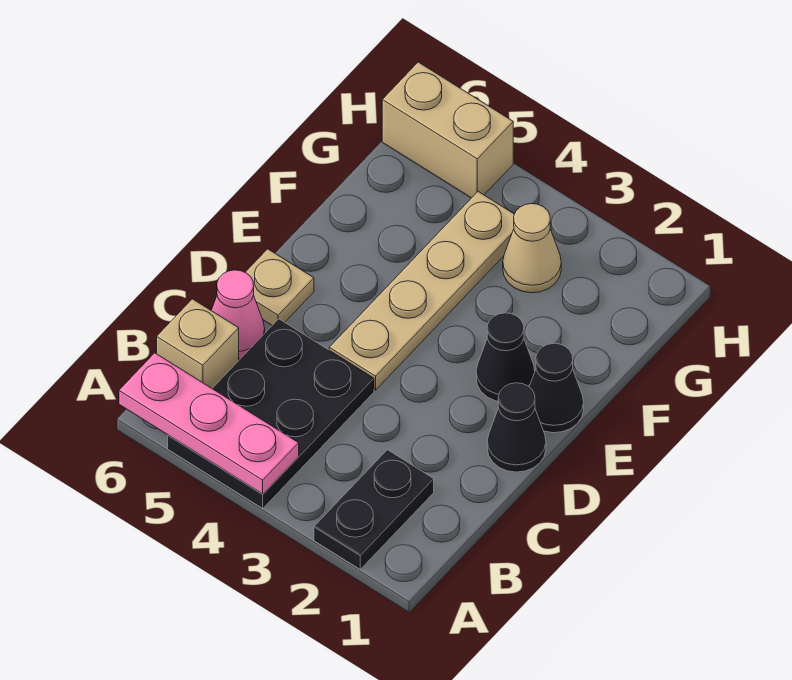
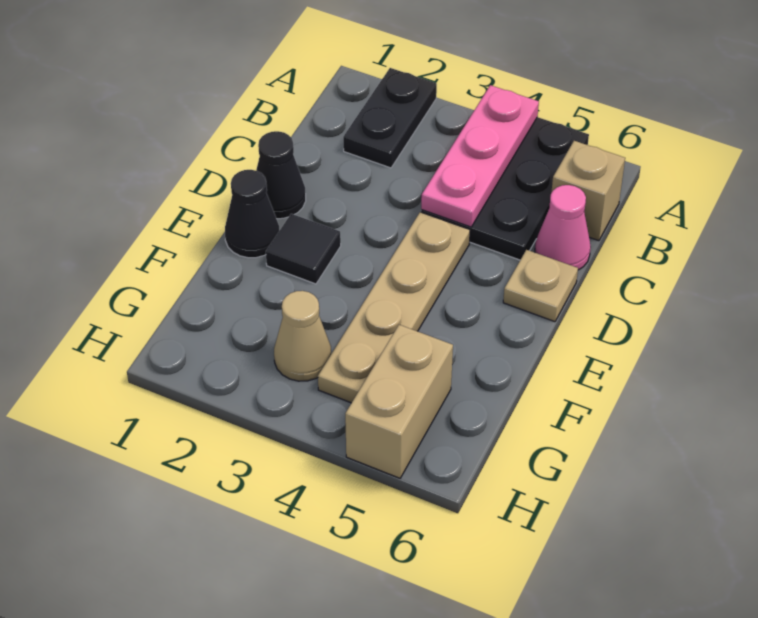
pink 1x3 plate [119,353,299,494] -> pink 1x3 plate turned to [421,85,539,227]
black 1x1 cone [476,313,535,401] -> black 1x1 tile [266,214,341,284]
tan 1x2 brick [382,62,513,198] -> tan 1x2 brick turned to [345,325,453,478]

